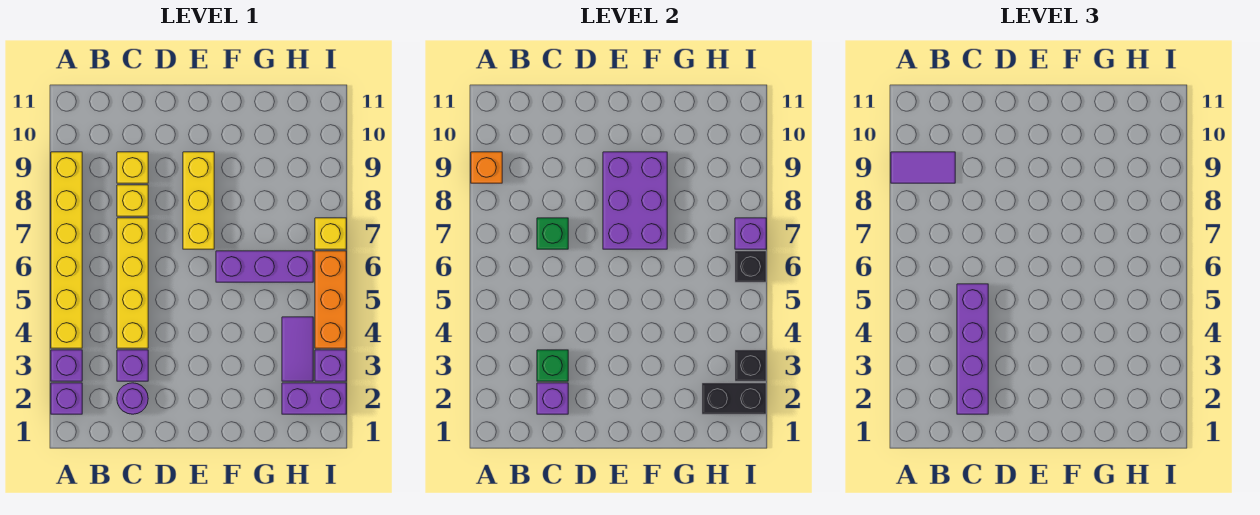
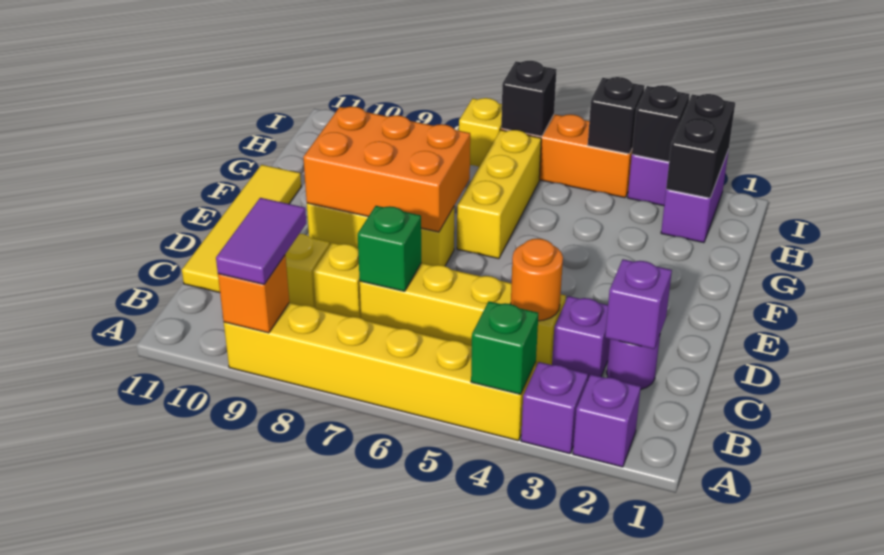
purple 1x4 brick [957,284,988,414] -> none
green 1x1 brick [537,350,568,381] -> green 1x1 brick moved to [471,301,538,394]
none -> orange 1x1 round brick [511,238,563,321]
none -> yellow 1x4 tile [182,165,301,293]
purple 2x3 brick [603,152,667,249] -> orange 2x3 brick [303,107,470,232]
purple 1x3 brick [216,251,313,282] -> yellow 1x3 brick [457,130,541,259]
purple 1x2 tile [282,317,313,381] -> none
none -> black 1x1 brick [588,77,645,154]
purple 1x1 brick [735,218,766,249] -> none

